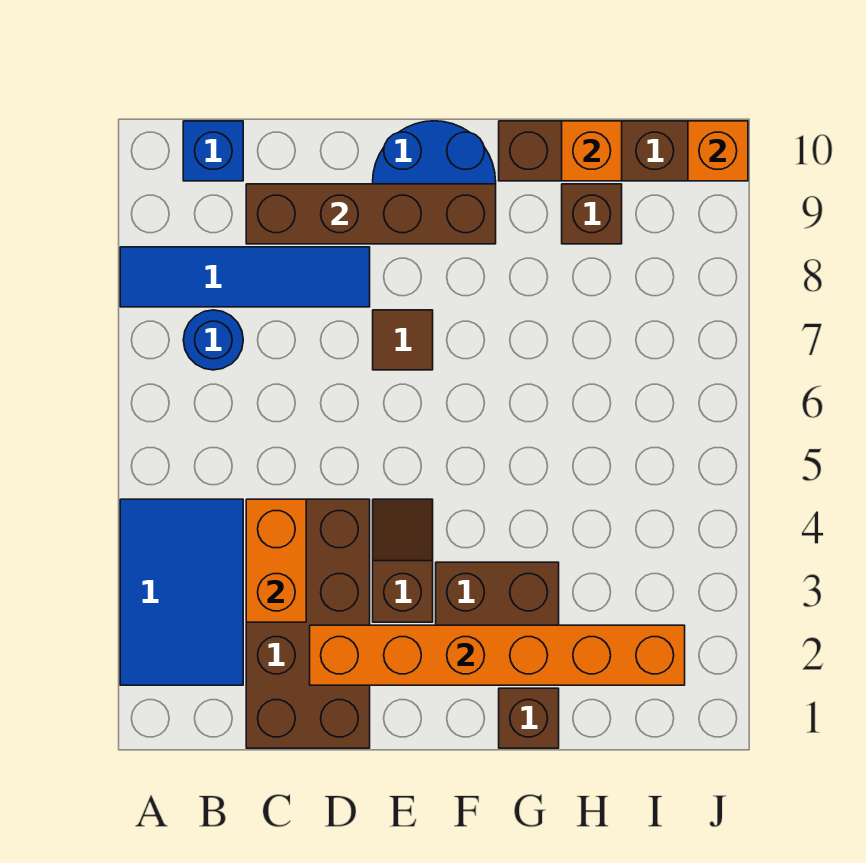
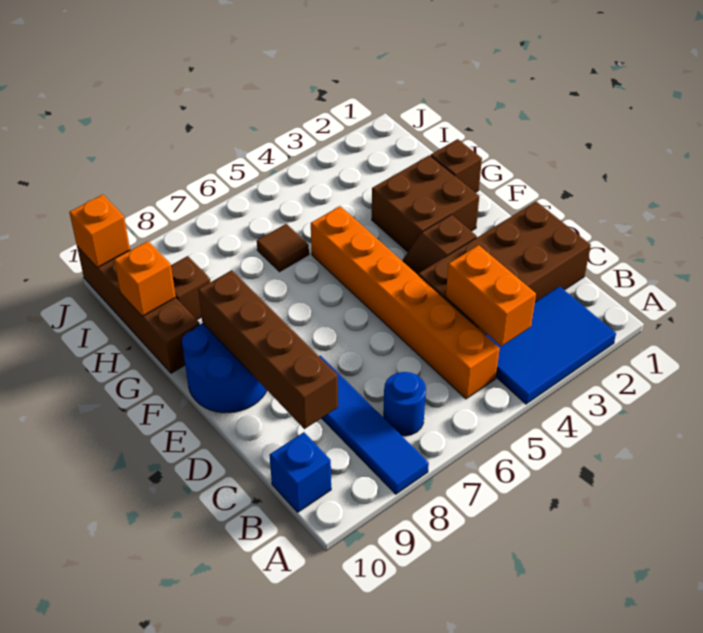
orange 1x2 brick [246,499,306,622] -> orange 1x2 brick turned to [446,245,536,346]
orange 1x6 brick [310,625,685,685] -> orange 1x6 brick moved to [311,206,500,399]
brown 1x1 tile [373,310,433,370] -> brown 1x1 tile moved to [257,224,309,272]

